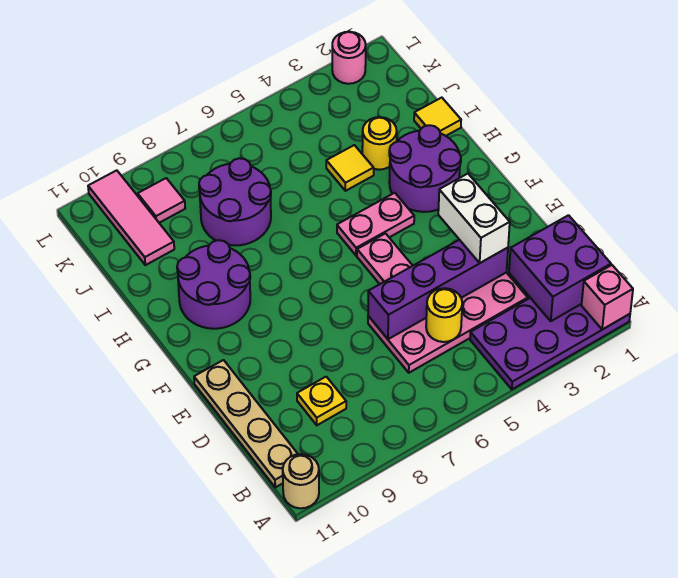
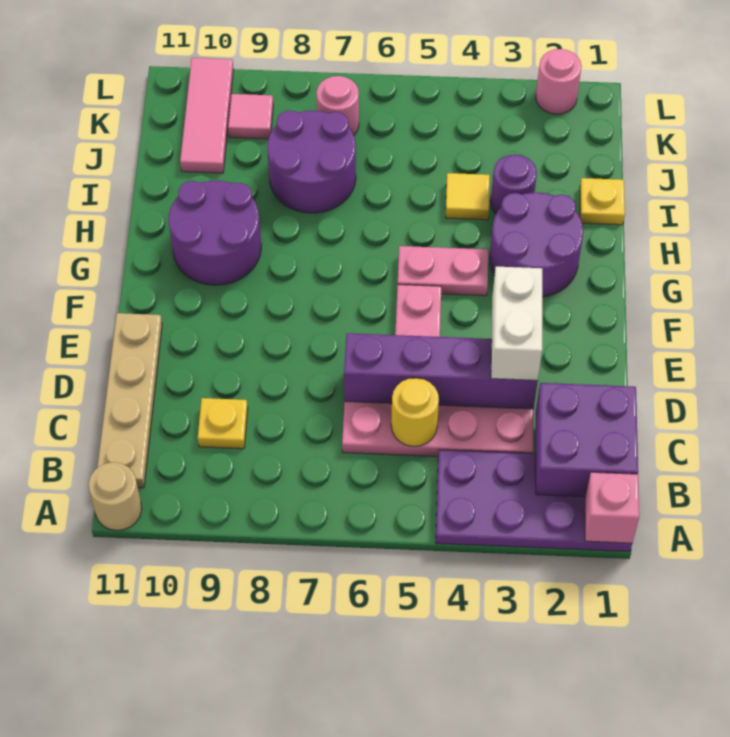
yellow 1x1 tile [414,98,461,136] -> yellow 1x1 plate [580,178,625,225]
yellow 1x1 round brick [362,117,397,170] -> purple 1x1 round brick [491,154,537,214]
none -> pink 1x1 round brick [316,76,359,135]

